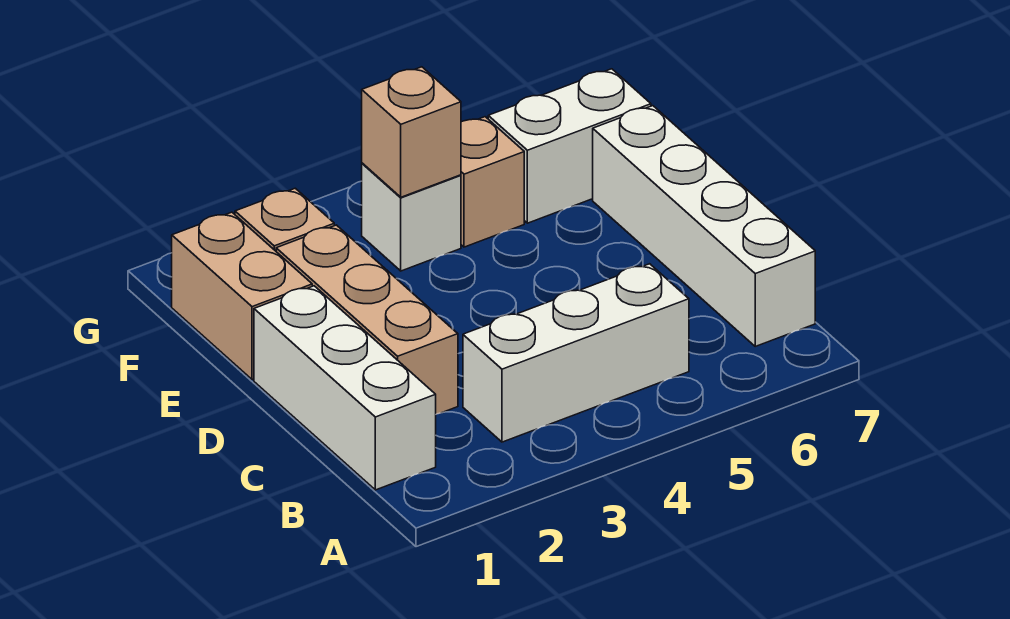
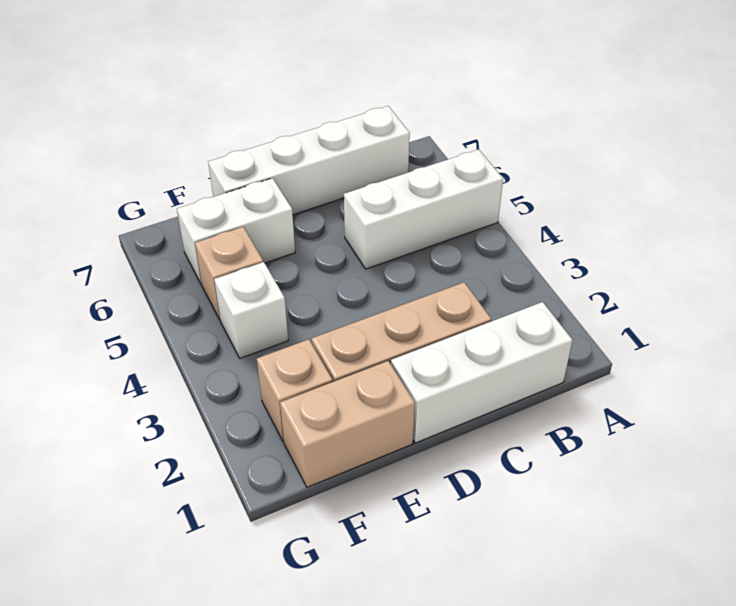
white 1x3 brick [463,264,689,442] -> white 1x3 brick turned to [344,149,503,269]
tan 1x1 brick [362,67,461,197] -> none
white 1x2 brick [488,69,651,223] -> white 1x2 brick turned to [177,178,295,284]

